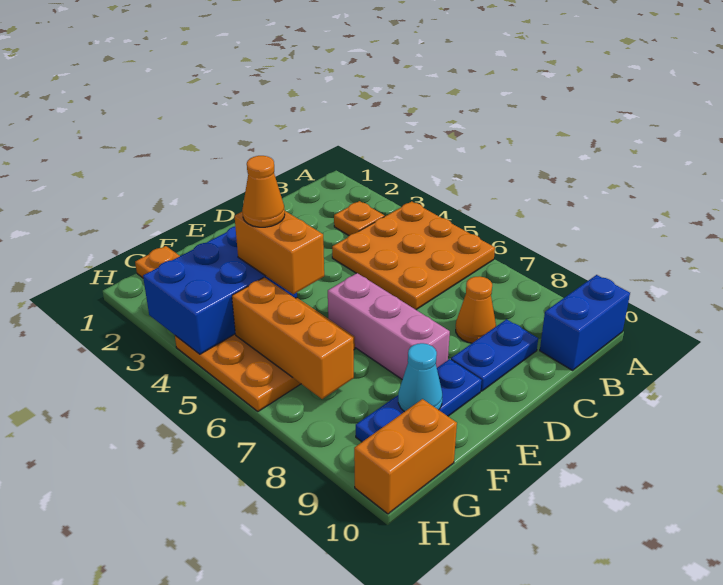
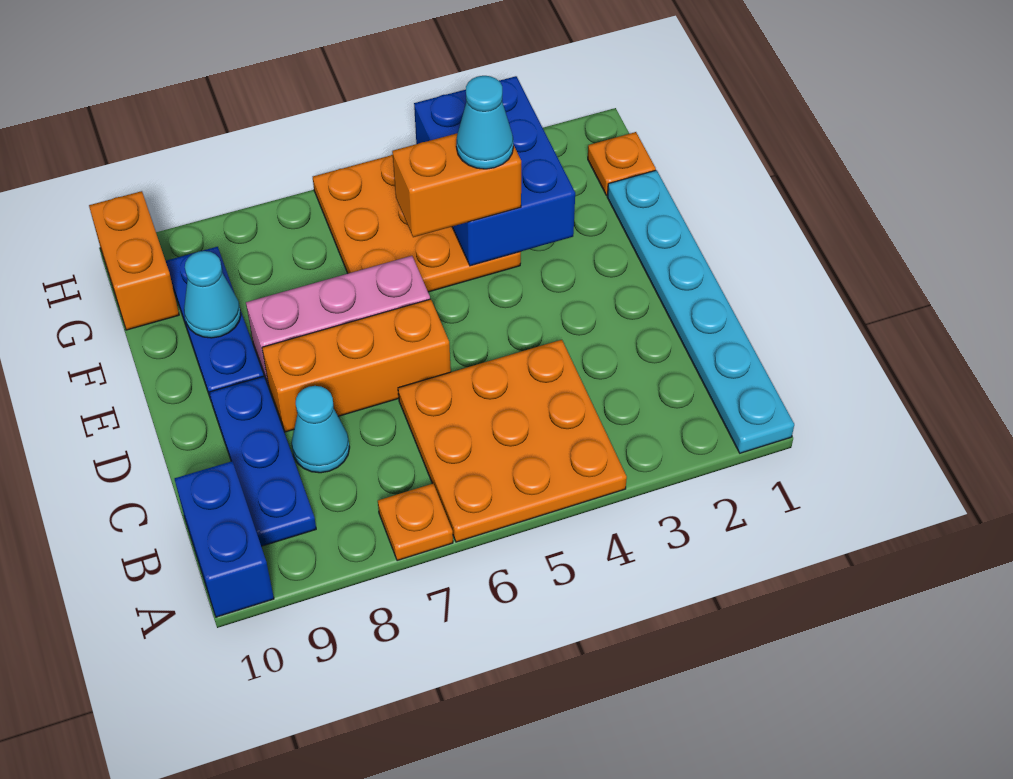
none -> cyan 1x6 plate [607,170,794,453]
orange 1x1 plate [334,201,384,235] -> orange 1x1 plate moved to [378,484,453,561]
orange 1x1 cone [456,276,496,343] -> cyan 1x1 cone [291,386,350,473]
blue 1x2 plate [451,319,538,391] -> blue 1x3 plate [209,376,316,546]
orange 1x1 cone [242,156,285,227] -> cyan 1x1 cone [456,76,513,169]
orange 1x3 brick [232,277,354,399] -> orange 1x3 brick moved to [262,299,451,432]

